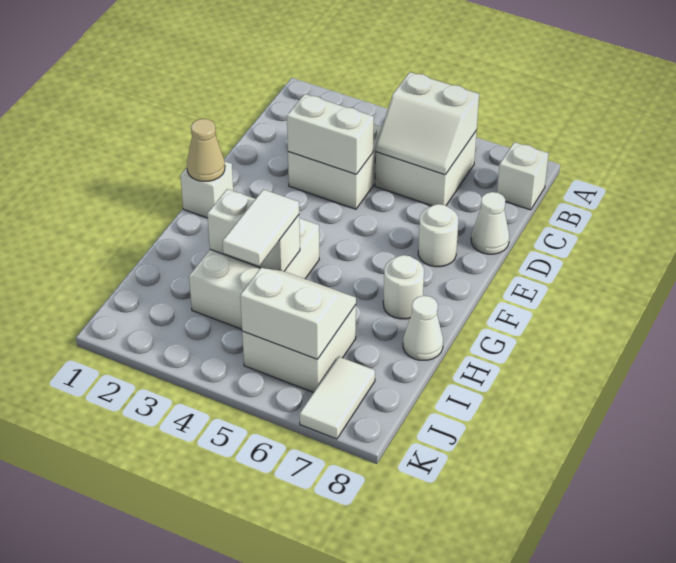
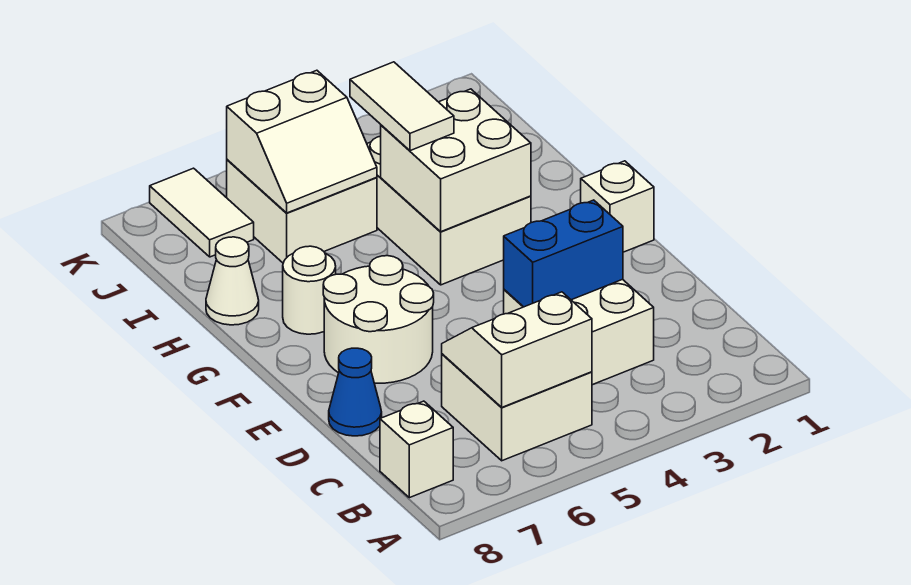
white 1x2 brick [287,94,374,174] -> blue 1x2 brick [504,200,623,307]
white 1x1 cone [471,192,509,254] -> blue 1x1 cone [329,348,382,436]
white 1x1 round brick [418,204,458,267] -> white 2x2 round brick [323,256,434,383]
tan 1x1 cone [187,119,225,181] -> none
white 1x2 brick [207,189,300,271] -> white 2x2 brick [381,89,531,232]

